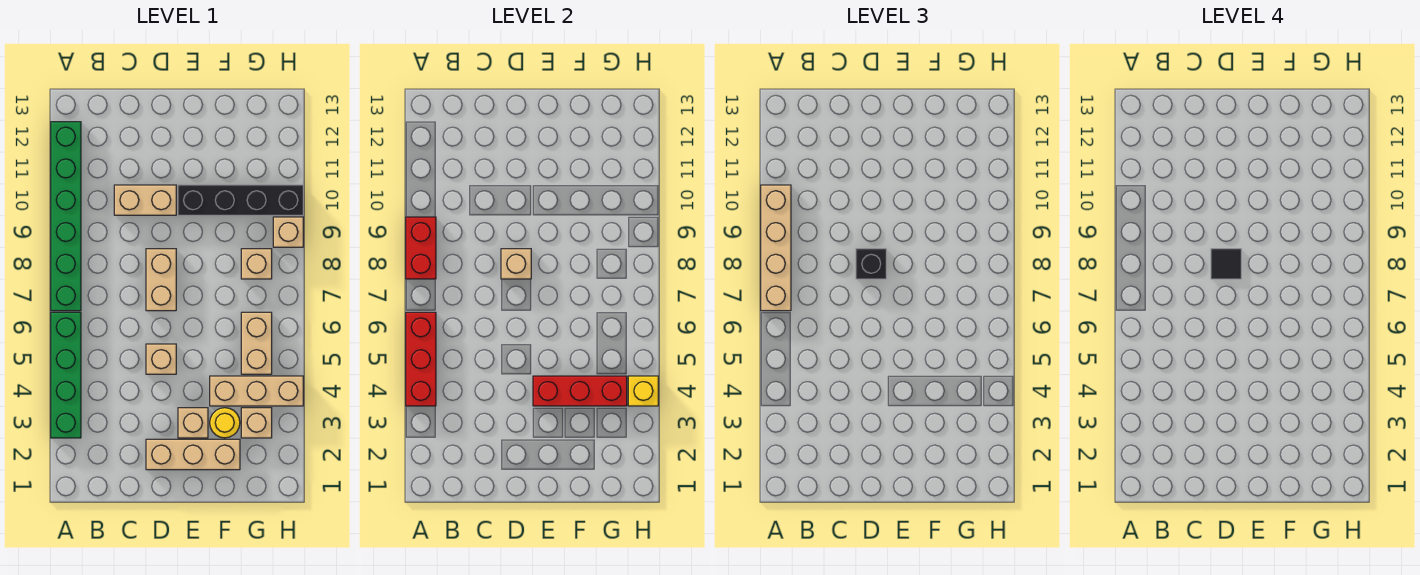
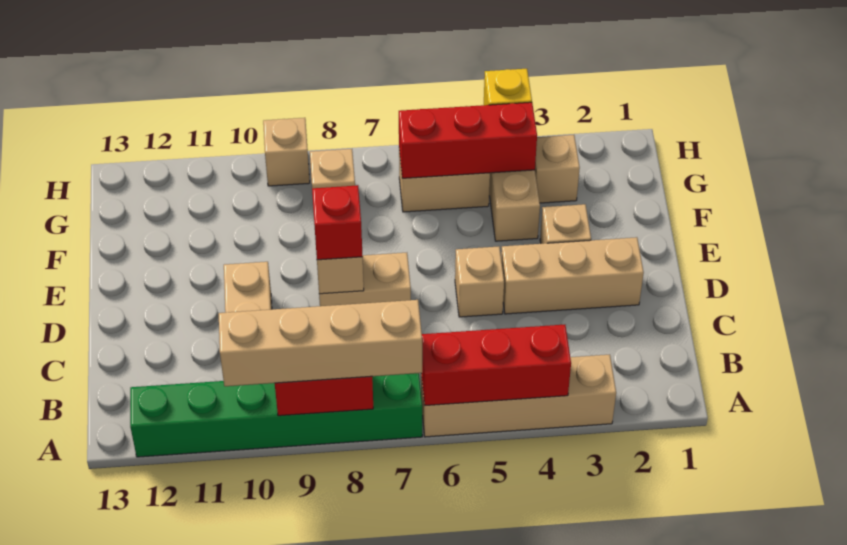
green 1x4 brick [51,312,81,438] -> tan 1x4 brick [421,355,616,437]
tan 1x3 brick [146,439,240,470] -> tan 1x3 brick turned to [501,237,644,314]
black 1x1 brick [856,249,886,279] -> red 1x1 brick [312,185,363,260]
black 1x1 tile [1211,249,1241,279] -> none
red 1x3 brick [533,376,627,406] -> red 1x3 brick turned to [399,102,537,178]
black 1x4 brick [178,185,303,215] -> none
yellow 1x1 round brick [210,408,240,438] -> none

